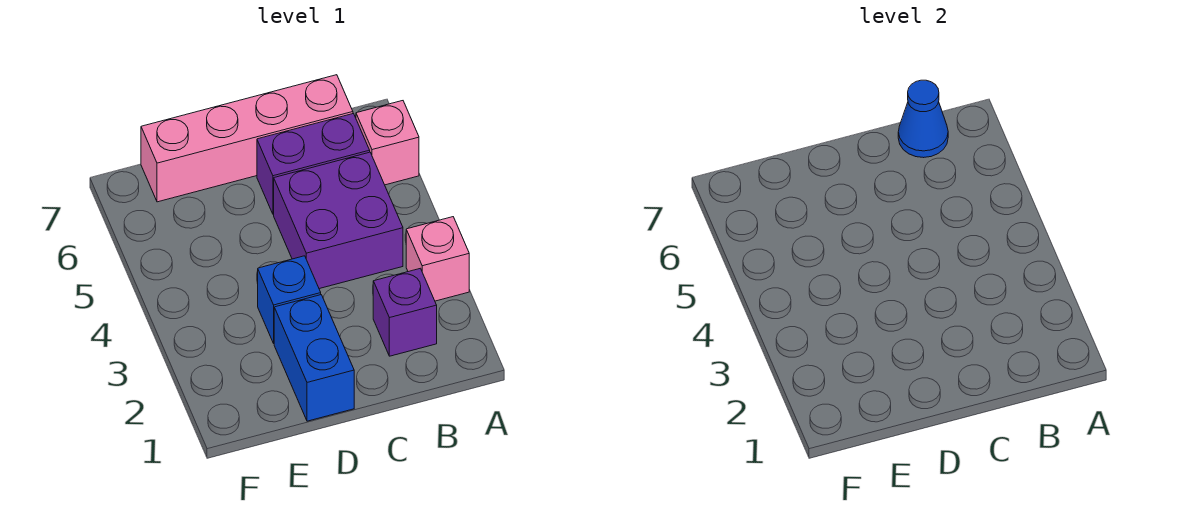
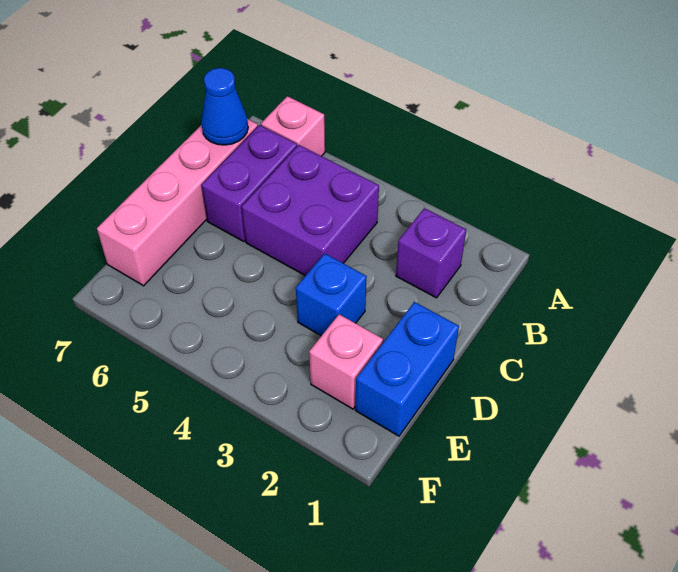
pink 1x1 brick [406,217,469,301] -> pink 1x1 brick moved to [309,314,383,409]
blue 1x2 brick [274,295,354,421] -> blue 1x2 brick turned to [355,302,459,436]

